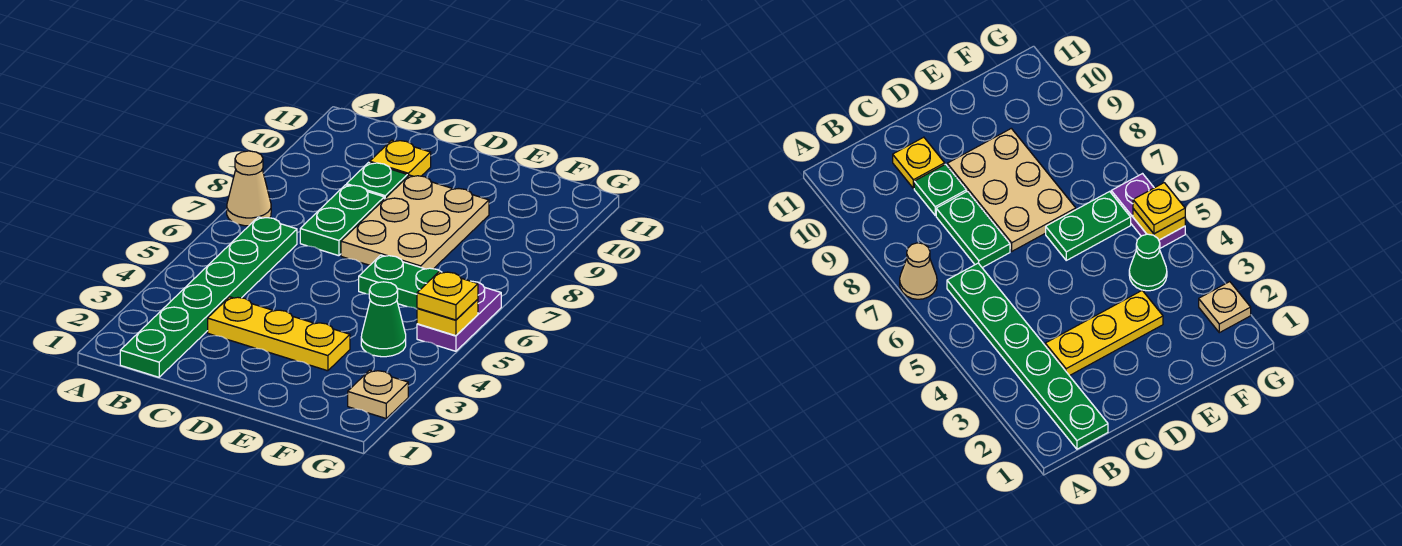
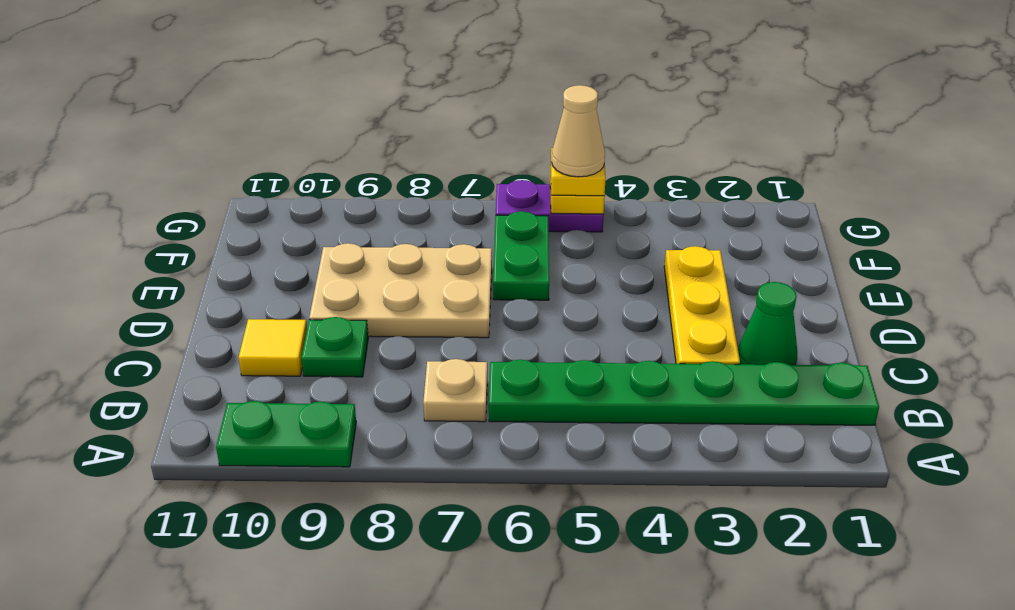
tan 1x1 cone [227,151,271,226] -> tan 1x1 cone moved to [552,85,605,177]
green 1x2 plate [300,185,384,256] -> green 1x2 plate moved to [216,401,356,467]
yellow 1x1 plate [370,140,431,177] -> yellow 1x1 tile [239,319,307,376]
green 1x1 cone [361,282,406,357] -> green 1x1 cone moved to [738,282,797,365]
tan 1x1 plate [348,370,408,418] -> tan 1x1 plate moved to [423,359,487,422]

